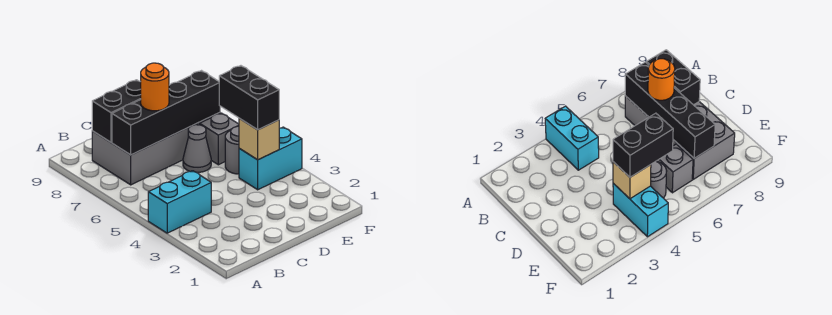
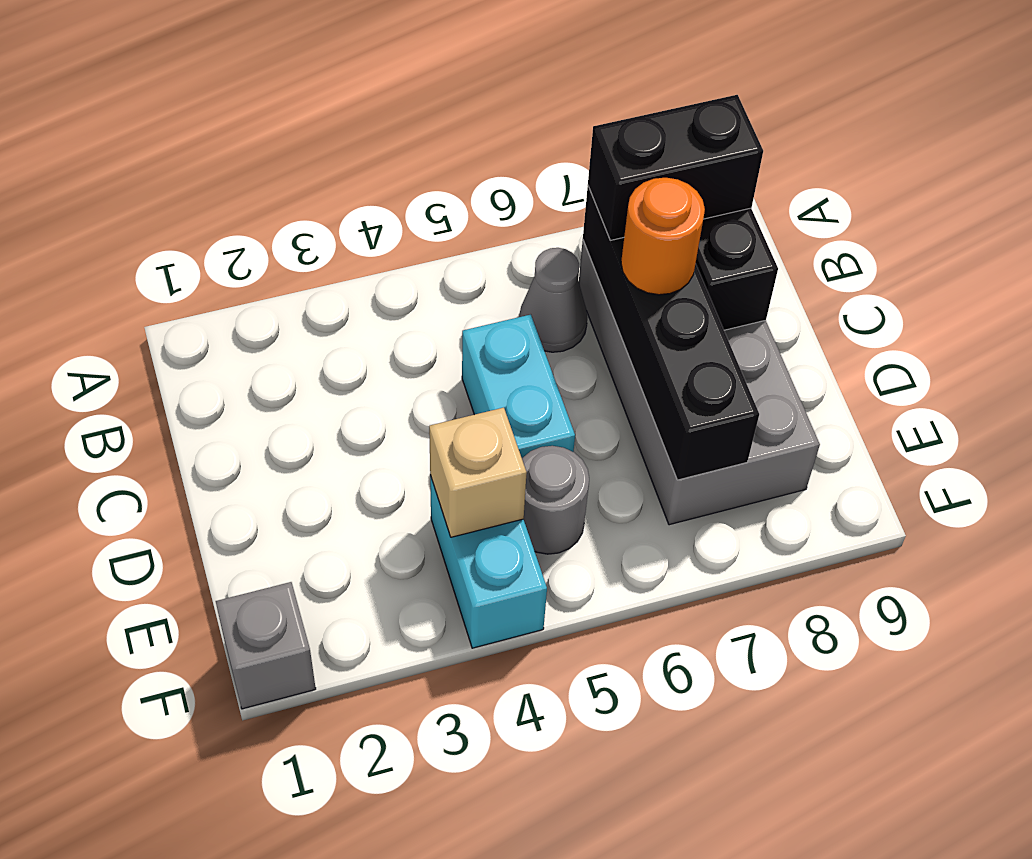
cyan 1x2 brick [148,171,211,233] -> cyan 1x2 brick moved to [462,315,575,458]
grey 1x1 cone [183,125,211,173] -> grey 1x1 cone moved to [519,248,587,352]
black 1x2 brick [219,66,279,130] -> black 1x2 brick moved to [588,95,763,240]
grey 1x1 brick [200,113,239,165] -> grey 1x1 brick moved to [216,582,316,709]

